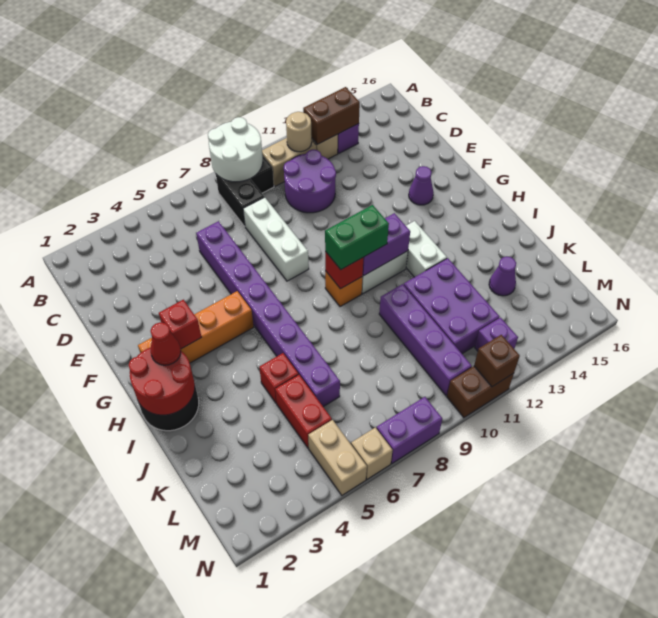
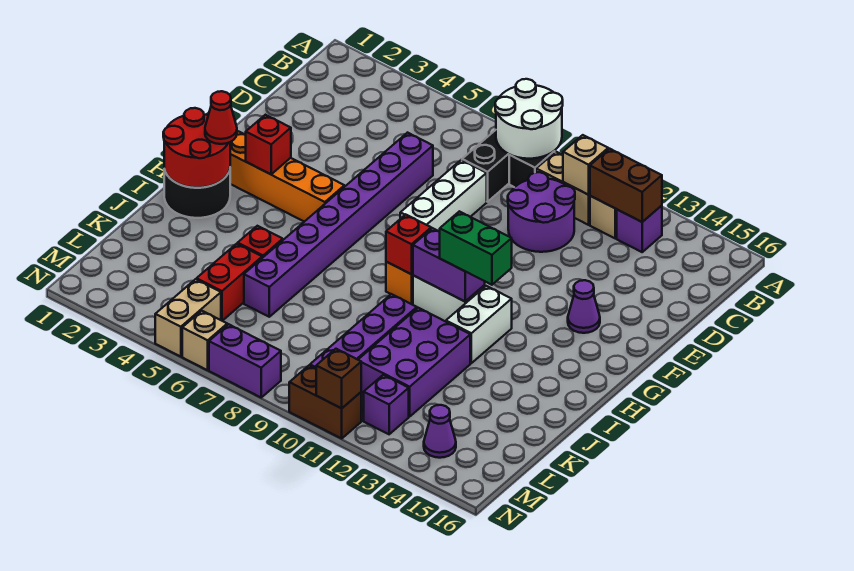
tan 1x1 round brick [286,112,312,152] -> tan 1x1 brick [563,135,608,195]
green 1x2 brick [325,205,389,270] -> green 1x2 brick moved to [440,211,512,285]
purple 1x1 cone [489,257,516,296] -> purple 1x1 cone moved to [424,405,456,458]

